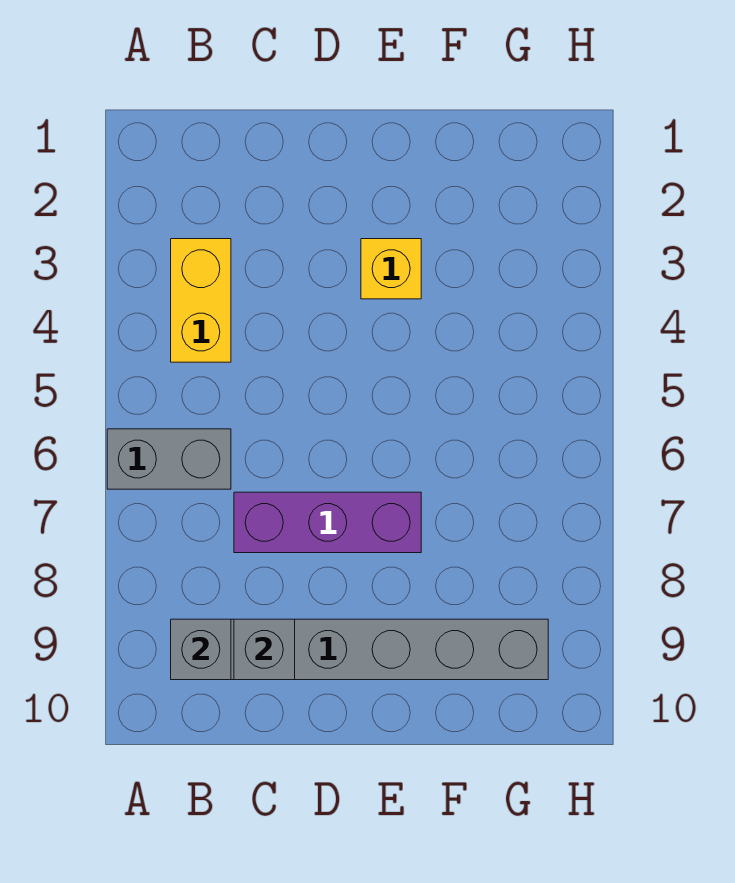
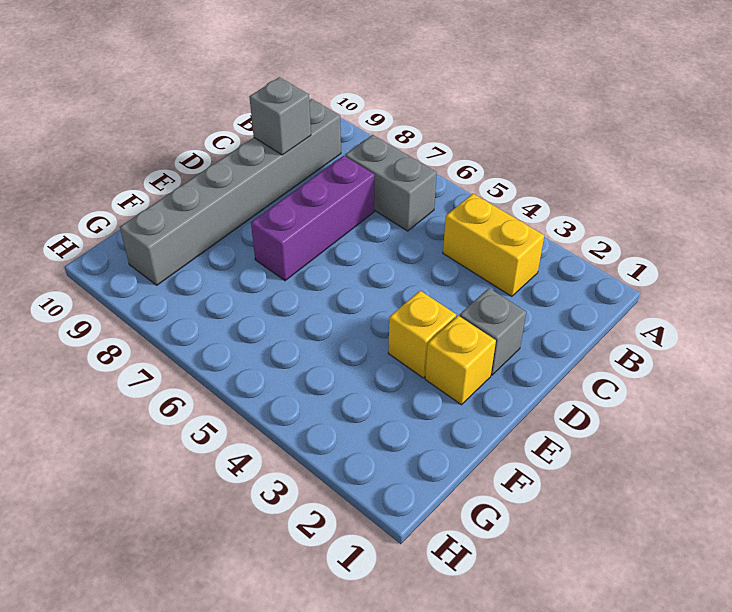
grey 1x2 brick [107,429,231,489] -> grey 1x2 brick turned to [345,135,437,231]
grey 1x1 brick [171,619,231,680] -> grey 1x1 brick moved to [460,288,526,375]
none -> yellow 1x1 brick [425,316,496,405]

